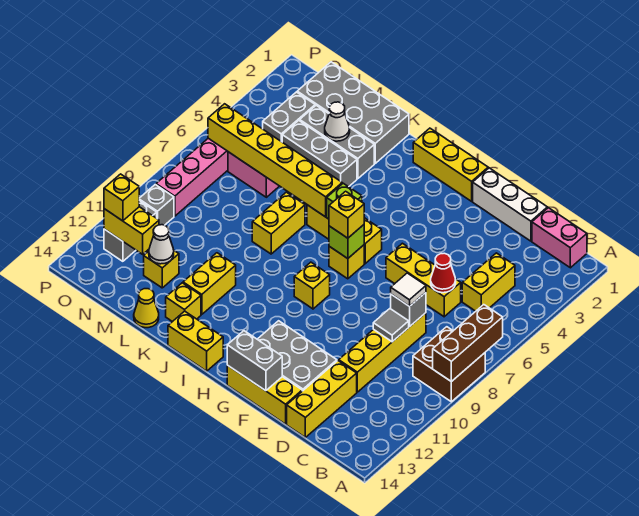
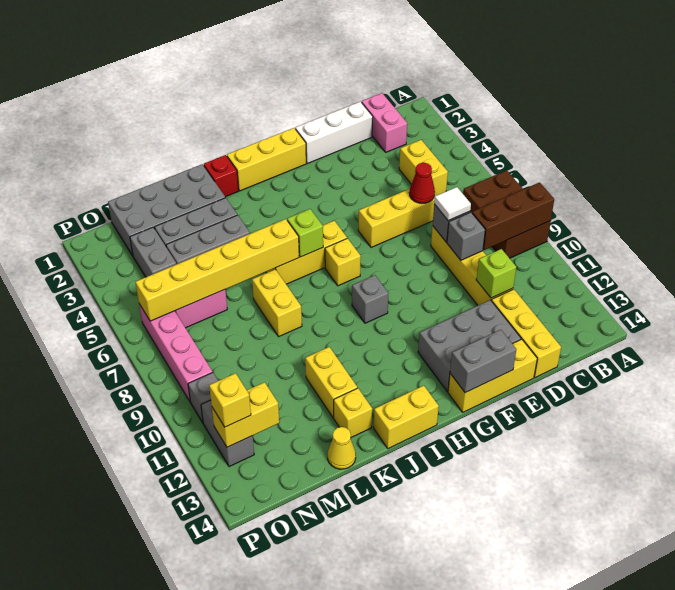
brown 1x3 brick [433,305,503,382] -> brown 1x3 brick turned to [472,182,554,250]
brown 2x2 brick [413,327,485,402] -> brown 2x3 brick [463,170,551,258]
pink 1x2 brick [532,208,587,268] -> pink 1x2 brick turned to [362,93,407,152]
grey 1x1 tile [373,309,409,342] -> grey 1x1 brick [447,212,485,260]
lime 1x1 brick [329,225,364,259] -> lime 1x1 brick moved to [476,249,516,298]
yellow 1x1 brick [329,191,364,238] -> none
yellow 1x1 brick [294,262,330,309] -> grey 1x1 brick [352,275,389,323]
none -> red 1x1 brick [204,155,239,197]
white 1x1 cone [325,102,350,141] -> none
yellow 1x1 brick [144,251,179,288] -> none
white 1x1 cone [149,225,174,264] -> none

